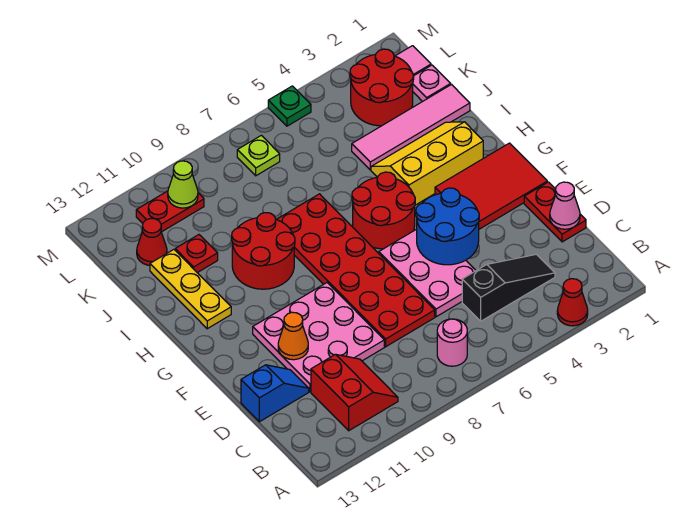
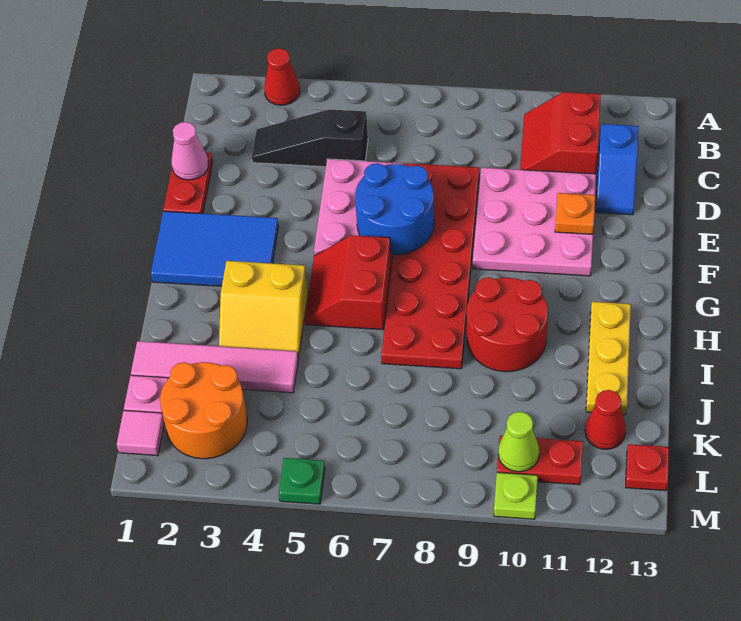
pink 1x1 round brick [437,319,467,366] -> none
blue 1x2 slope [241,365,309,422] -> blue 1x2 slope turned to [596,124,639,215]
blue 2x2 round brick [416,188,479,265] -> blue 2x2 round brick moved to [355,163,434,255]
orange 1x1 cone [278,312,308,360] -> orange 1x1 plate [555,193,595,234]
red 2x3 tile [435,143,547,229] -> blue 2x3 tile [151,211,278,286]
red 2x2 round brick [352,172,415,249] -> red 2x2 slope [305,235,391,330]
yellow 2x3 slope [371,122,483,205] -> yellow 2x2 slope [219,261,308,358]
red 1x1 plate [175,235,218,273] -> red 1x1 plate moved to [626,444,669,491]
red 2x2 round brick [350,49,414,126] -> orange 2x2 round brick [160,362,247,459]
lime 1x1 plate [237,135,280,176] -> lime 1x1 plate moved to [494,472,538,519]

